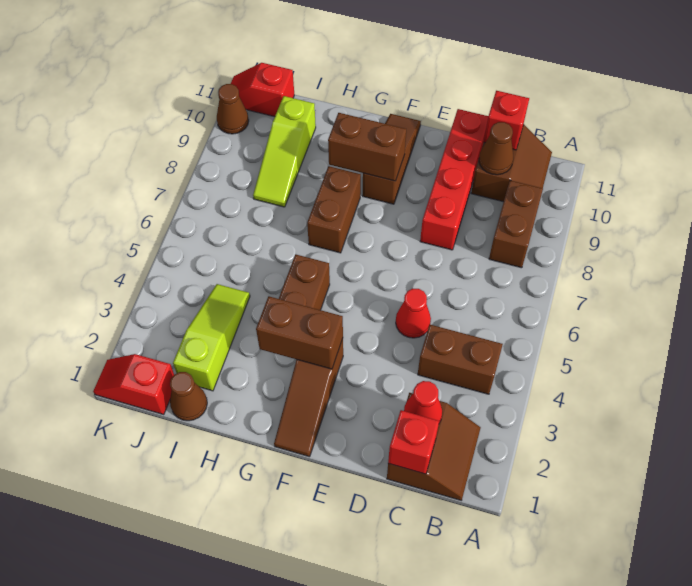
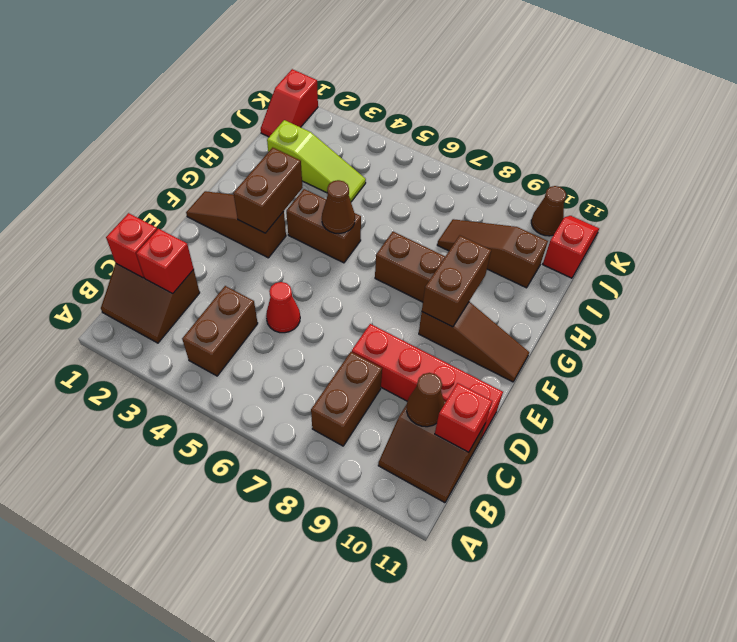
brown 1x2 brick [489,180,543,268] -> brown 1x2 brick turned to [311,352,382,446]
red 1x1 cone [404,381,442,423] -> red 1x1 brick [136,229,194,293]
brown 1x1 cone [170,372,207,421] -> brown 1x1 cone moved to [322,180,355,234]
lime 1x3 slope [253,96,316,207] -> brown 1x3 slope [437,219,548,288]
red 1x2 slope [93,354,174,415] -> red 1x2 slope turned to [261,69,318,137]

